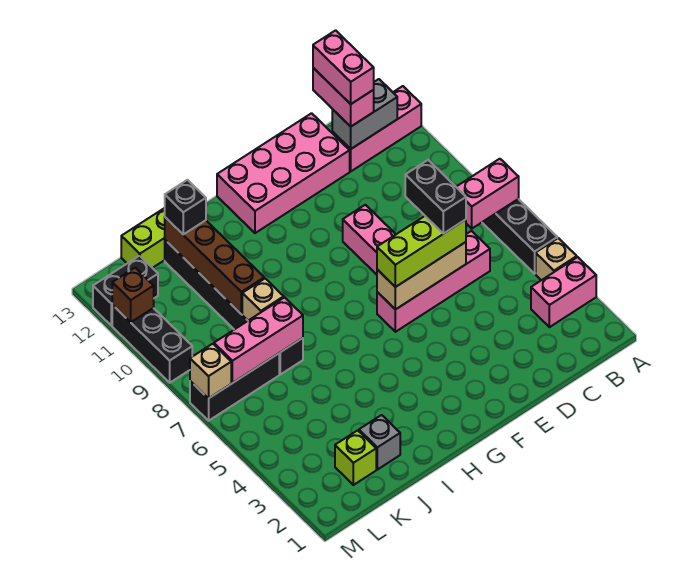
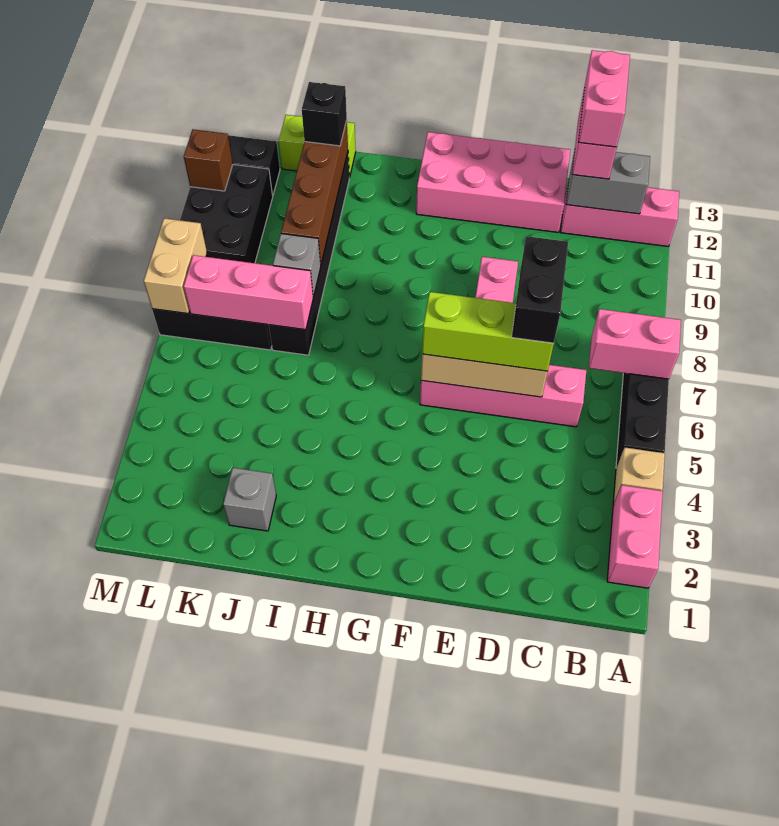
pink 1x2 brick [531,257,596,327] -> pink 1x2 brick turned to [607,485,663,588]
tan 1x1 brick [242,279,284,321] -> grey 1x1 brick [273,234,321,297]
lime 1x1 brick [335,430,376,485] -> none
tan 1x1 brick [190,344,231,399] -> tan 1x2 brick [144,218,207,314]
black 1x3 brick [112,305,192,383] -> black 2x3 brick [180,165,273,263]

